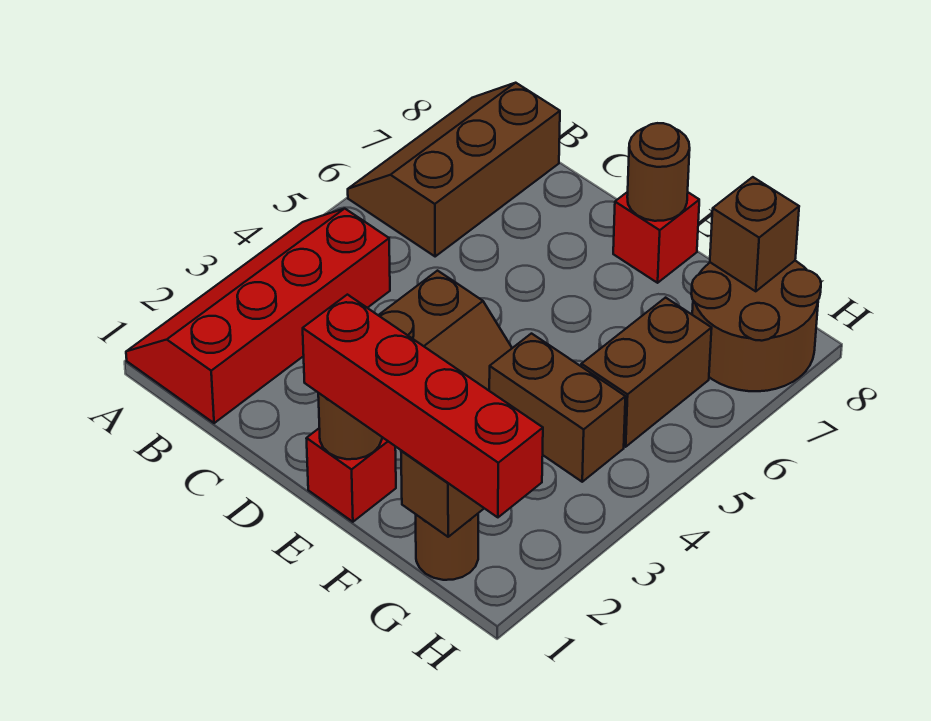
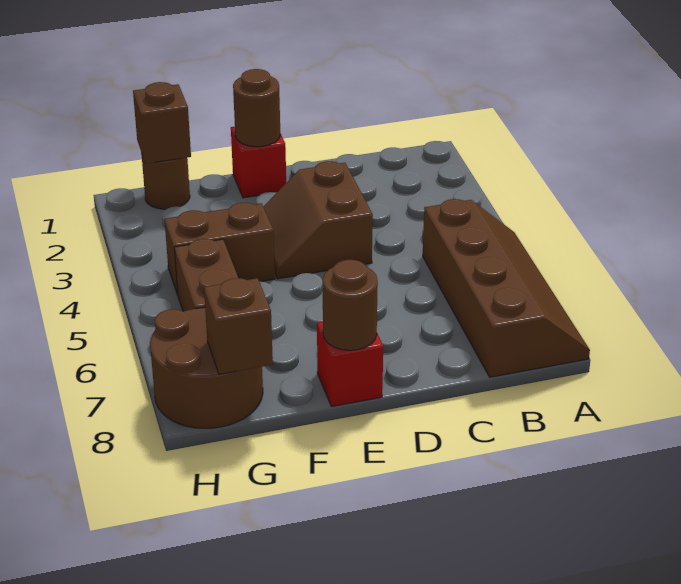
red 2x4 slope [126,209,390,423] -> none
brown 2x3 slope [348,83,560,256] -> brown 2x4 slope [423,199,590,377]
red 1x4 brick [303,295,543,517] -> none

